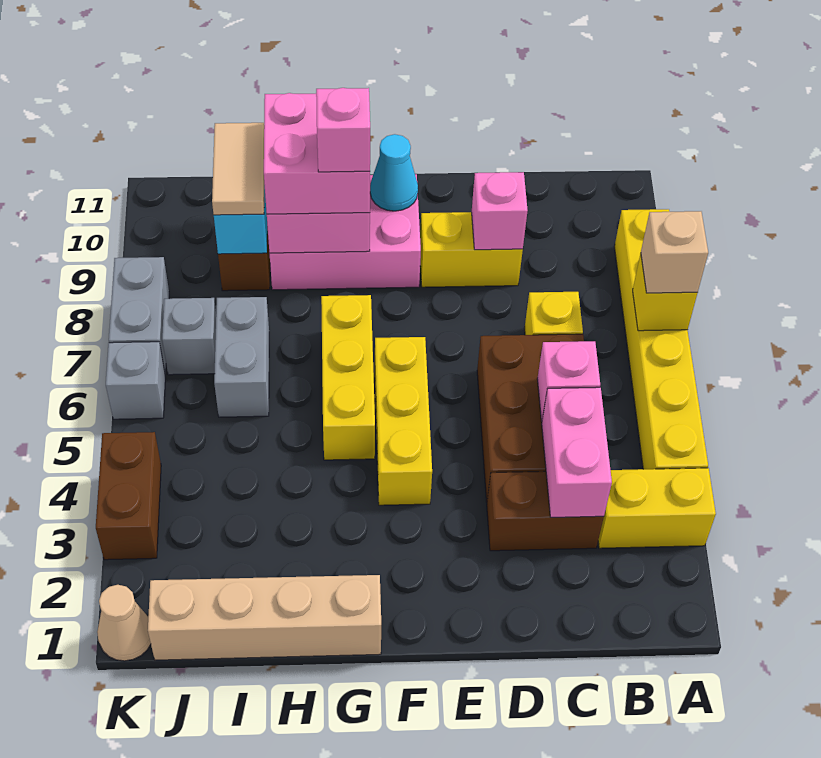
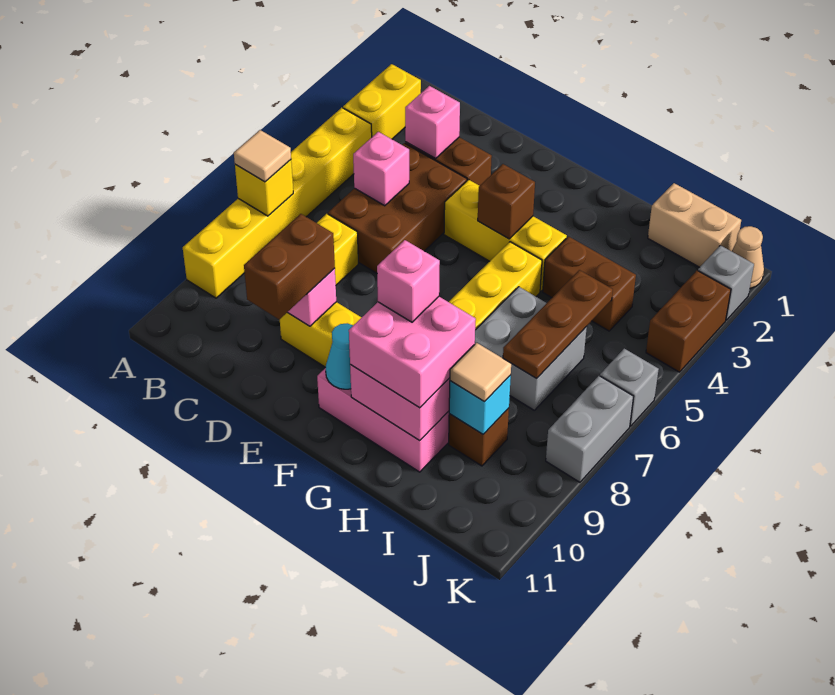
yellow 1x2 brick [598,468,716,548] -> yellow 1x2 brick turned to [343,64,421,139]
tan 1x1 brick [641,211,708,293] -> tan 1x1 tile [234,130,291,182]
pink 1x2 brick [542,387,612,517] -> pink 1x1 brick [405,86,460,159]
none -> brown 1x2 brick [244,214,335,320]
yellow 1x3 brick [375,337,432,505] -> yellow 1x3 brick turned to [444,180,567,291]
none -> brown 1x1 brick [478,164,535,239]
tan 1x4 brick [148,575,381,660] -> tan 1x2 brick [648,183,741,267]
none -> brown 1x2 brick [543,236,636,331]
none -> brown 1x3 plate [503,270,613,379]
grey 1x2 brick [214,297,269,417] -> grey 2x2 brick [475,287,587,410]
tan 1x2 tile [212,123,264,215] -> tan 1x1 tile [450,343,511,402]
grey 1x1 brick [162,298,216,375] -> grey 1x1 brick moved to [698,245,754,320]

